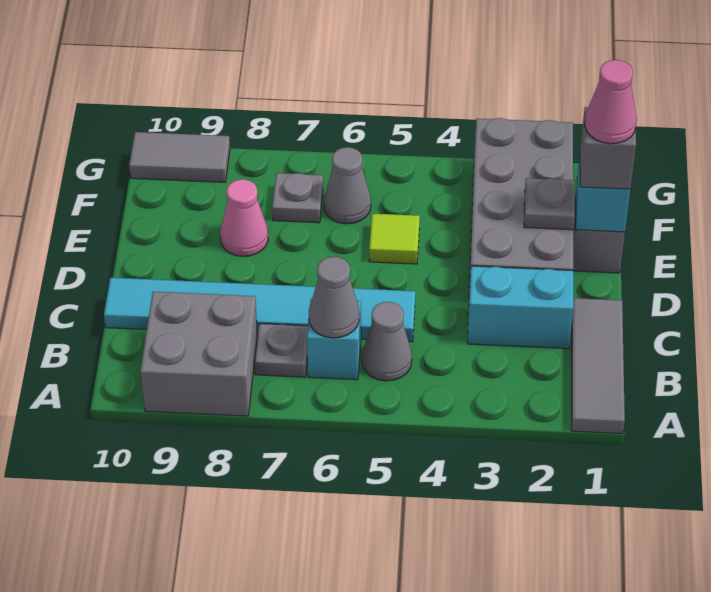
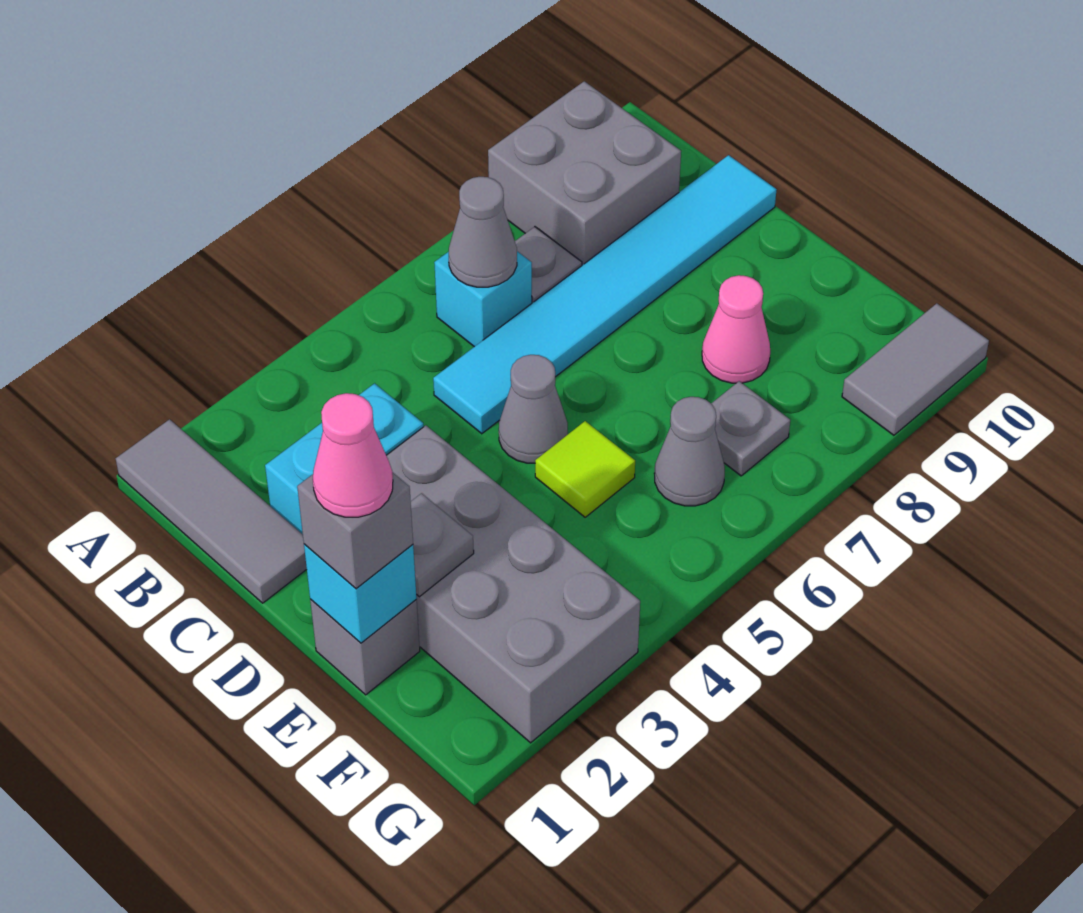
grey 1x1 cone [362,302,412,381] -> grey 1x1 cone moved to [499,355,568,463]

